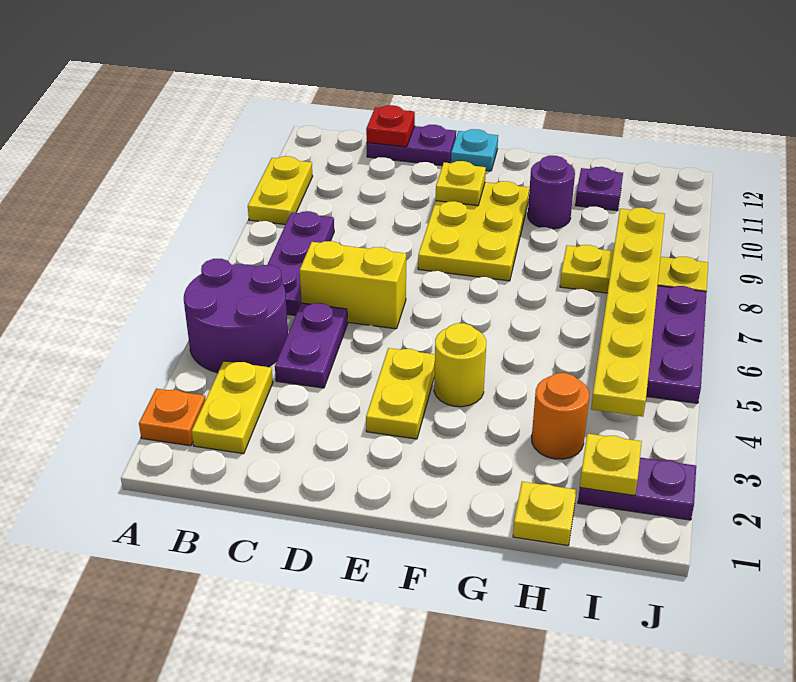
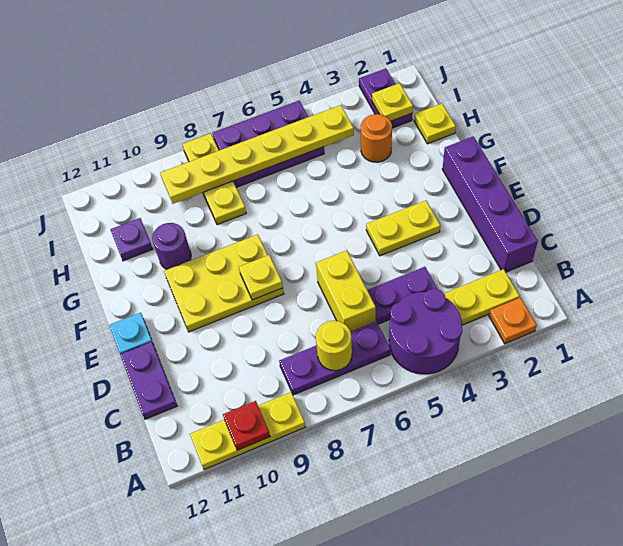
yellow 1x2 plate [248,156,313,225] -> yellow 1x3 plate [190,392,305,470]
none -> purple 1x4 brick [442,136,538,272]
red 1x1 plate [366,105,415,147] -> red 1x1 plate moved to [223,401,270,450]
yellow 1x1 plate [436,161,486,206] -> yellow 1x1 plate moved to [239,255,283,300]
yellow 1x1 round brick [434,323,486,407] -> yellow 1x1 round brick moved to [316,321,352,371]

